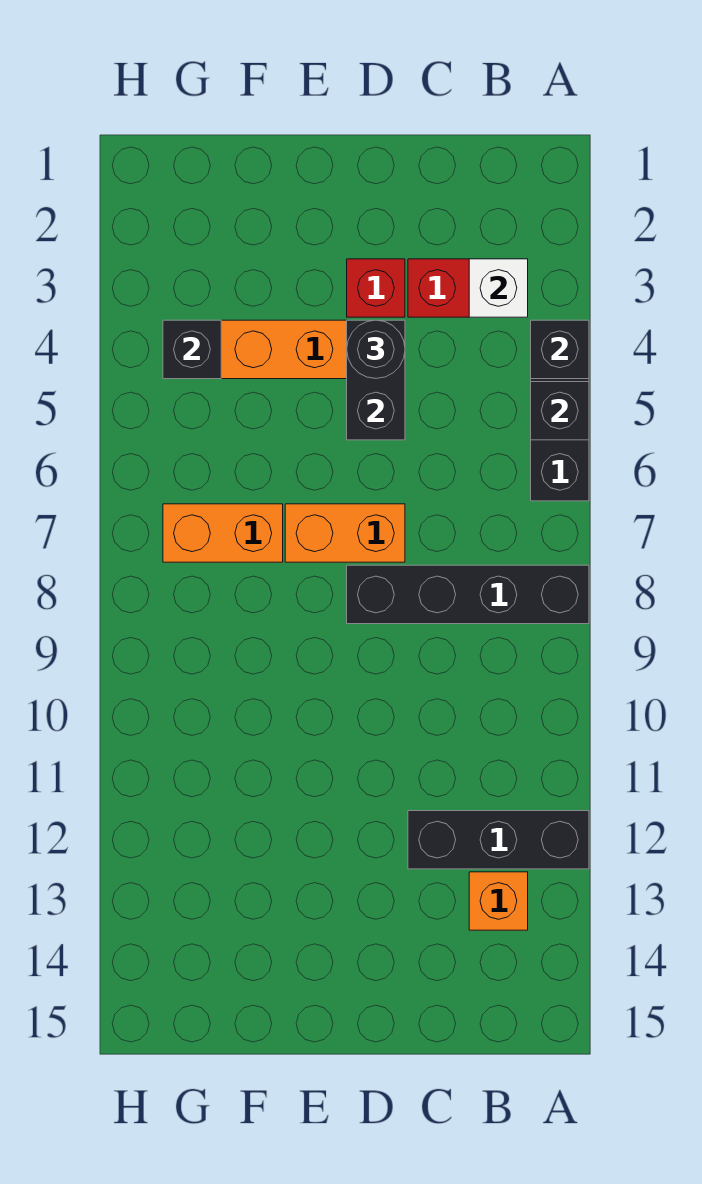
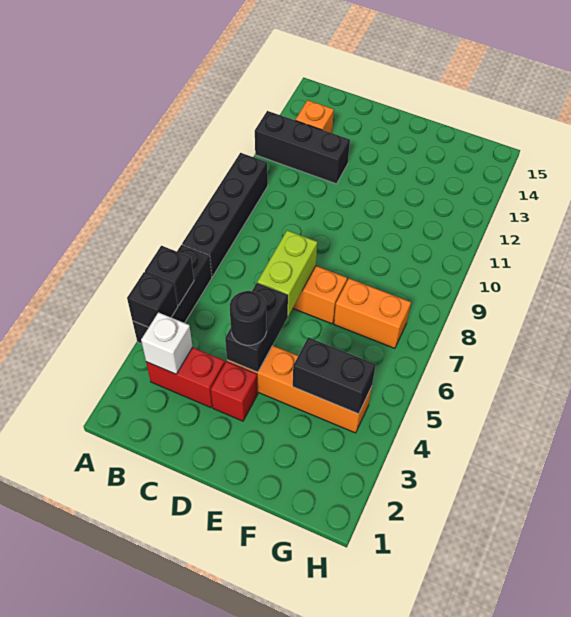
black 1x4 brick [347,565,589,624] -> black 1x4 brick turned to [182,153,268,277]
none -> lime 1x2 brick [258,230,317,316]
black 1x1 brick [163,320,221,379] -> black 1x2 brick [293,337,376,414]

